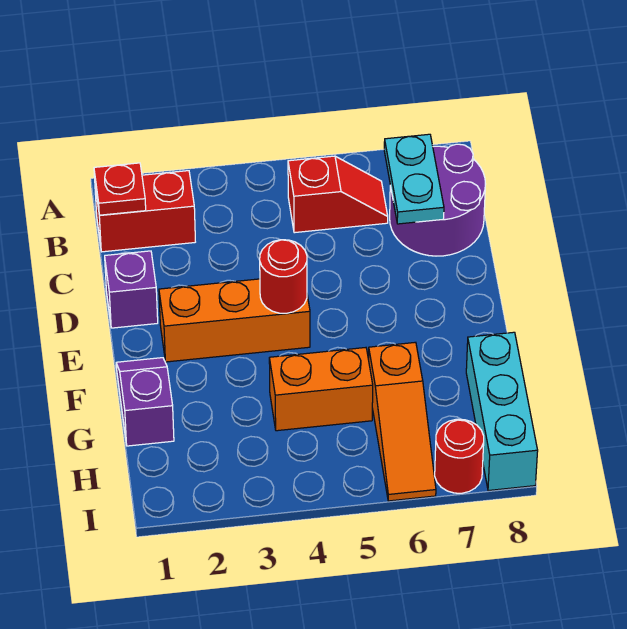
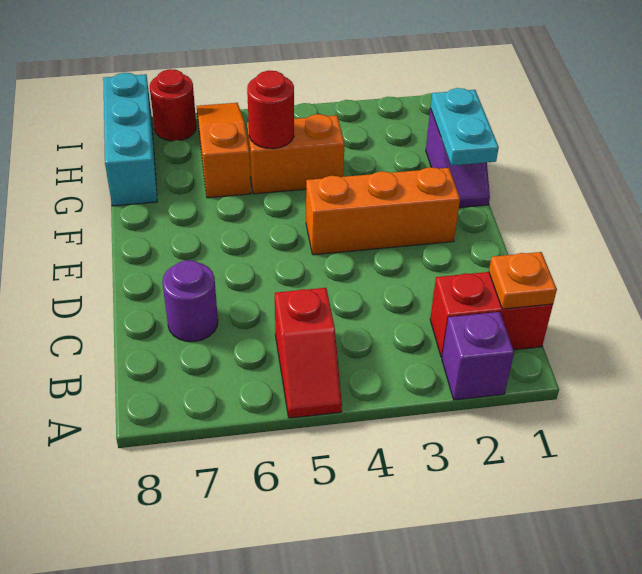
red 1x1 plate [94,163,146,215] -> orange 1x1 plate [489,252,557,309]
red 1x2 slope [288,156,388,233] -> red 1x2 slope turned to [275,288,342,418]
purple 2x2 round brick [390,144,485,256] -> purple 1x1 round brick [162,260,218,342]
cyan 1x2 plate [384,134,444,224] -> cyan 1x2 plate moved to [431,88,499,166]
purple 1x1 brick [105,251,158,328] -> purple 1x1 brick moved to [442,312,514,400]
red 1x1 round brick [260,240,307,313] -> red 1x1 round brick moved to [247,71,294,149]

